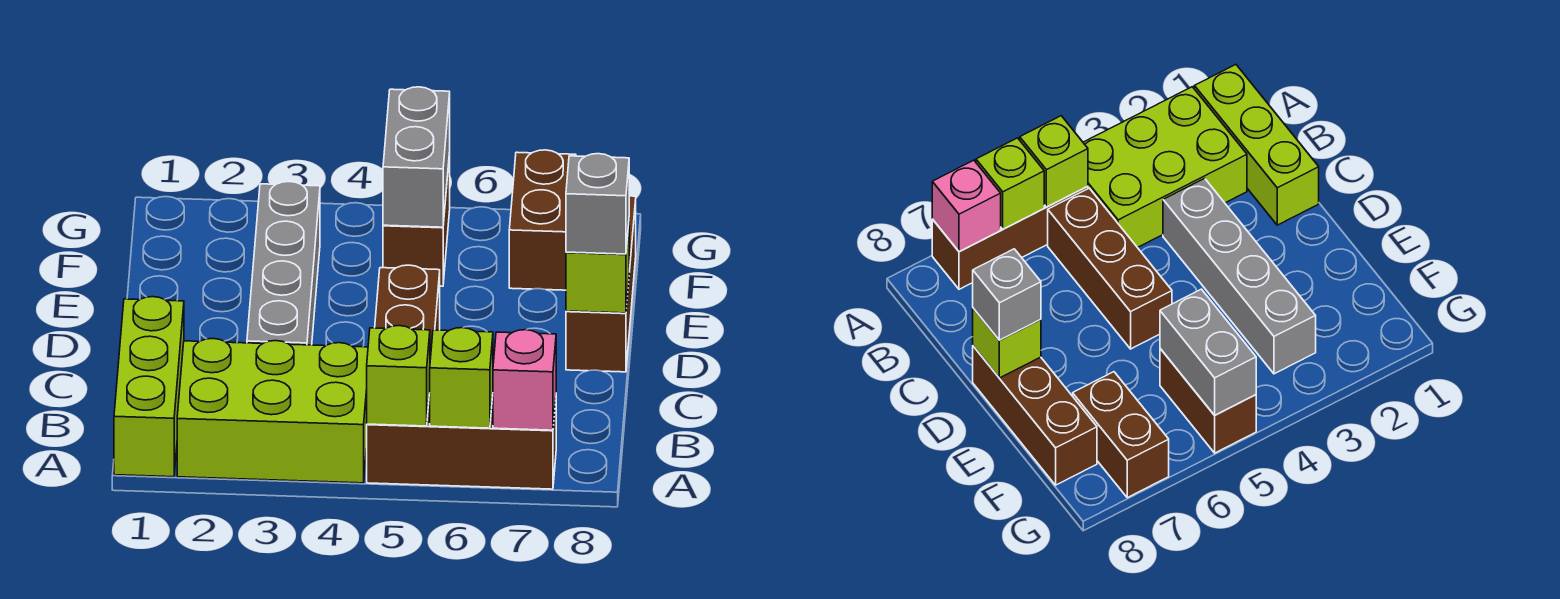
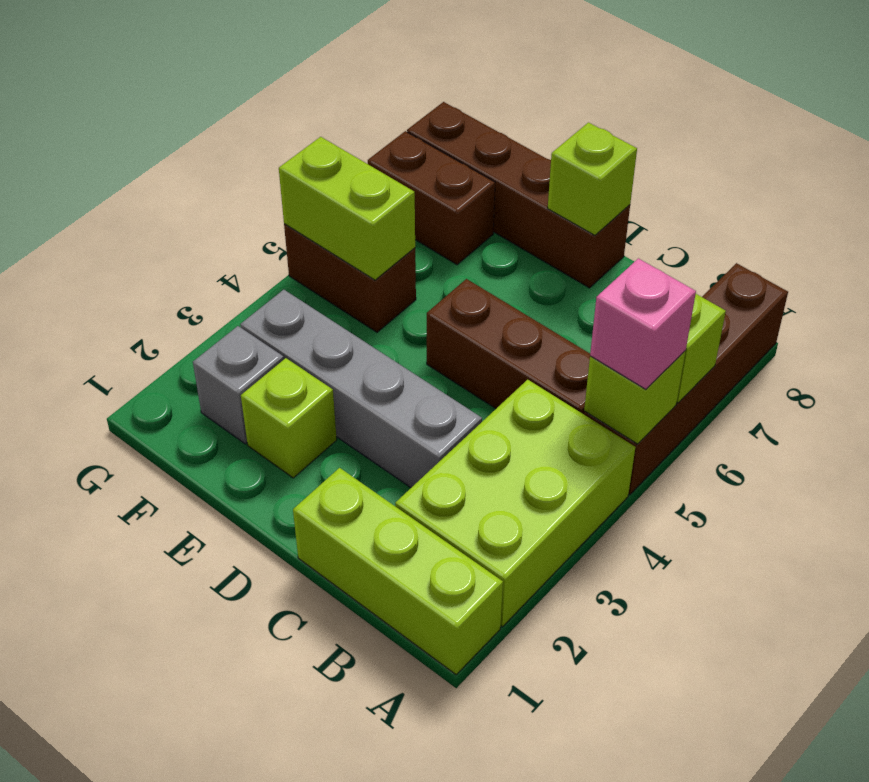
brown 1x3 brick [367,393,556,489] -> brown 1x4 brick [584,263,788,495]
pink 1x1 brick [493,330,556,430] -> pink 1x1 brick moved to [590,258,696,389]
brown 1x3 brick [566,196,636,372] -> brown 1x4 brick [407,102,630,288]
grey 1x1 brick [566,154,629,254] -> grey 1x1 brick moved to [193,326,284,444]
none -> lime 1x1 brick [241,358,337,478]
grey 1x2 brick [383,87,450,227] -> lime 1x2 brick [279,137,415,280]

